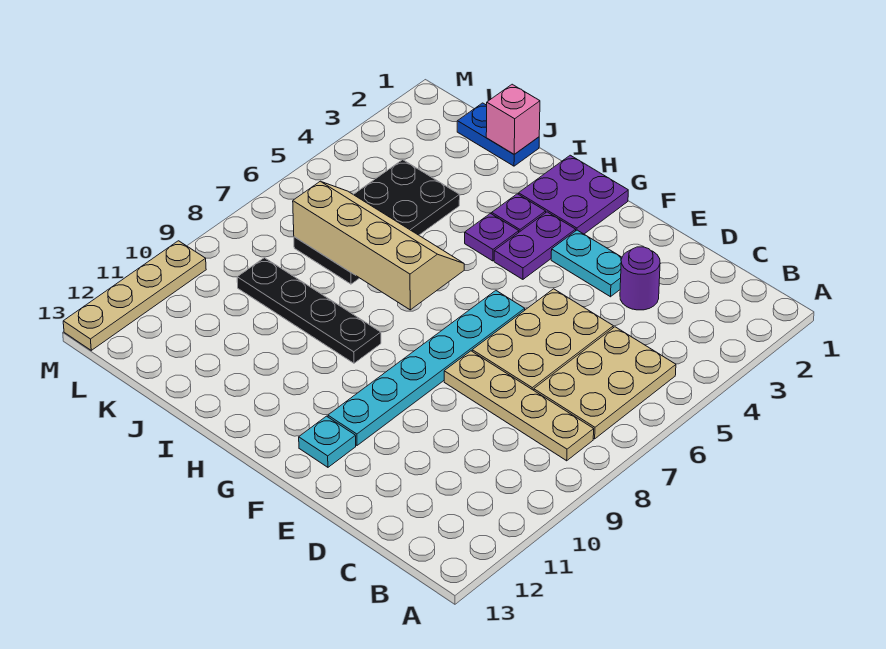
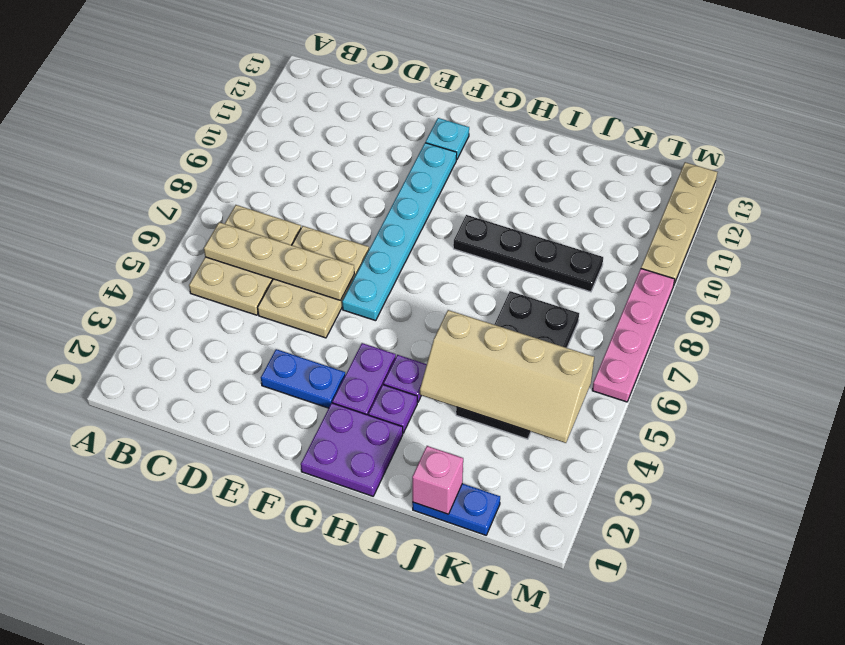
tan 1x4 plate [444,351,594,461] -> tan 1x4 plate moved to [204,222,354,300]
purple 1x1 round brick [620,247,660,310] -> none
cyan 1x2 plate [551,230,622,297] -> blue 1x2 plate [261,349,345,408]
tan 2x4 slope [293,181,464,310] -> tan 2x4 slope moved to [420,310,594,443]
none -> pink 1x4 plate [592,269,675,402]

